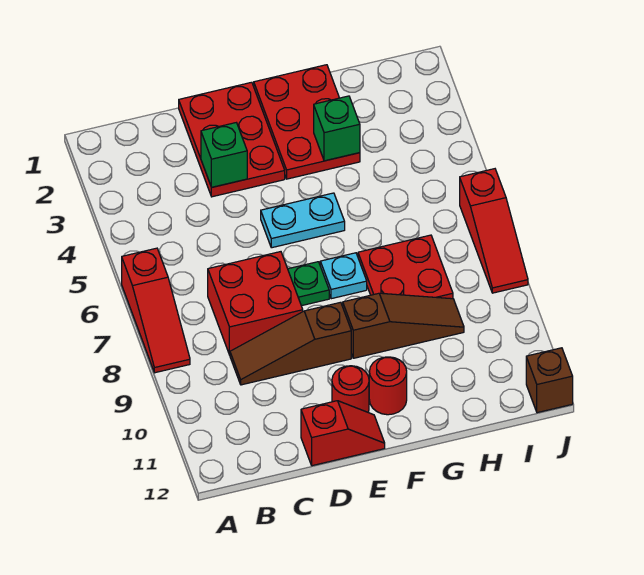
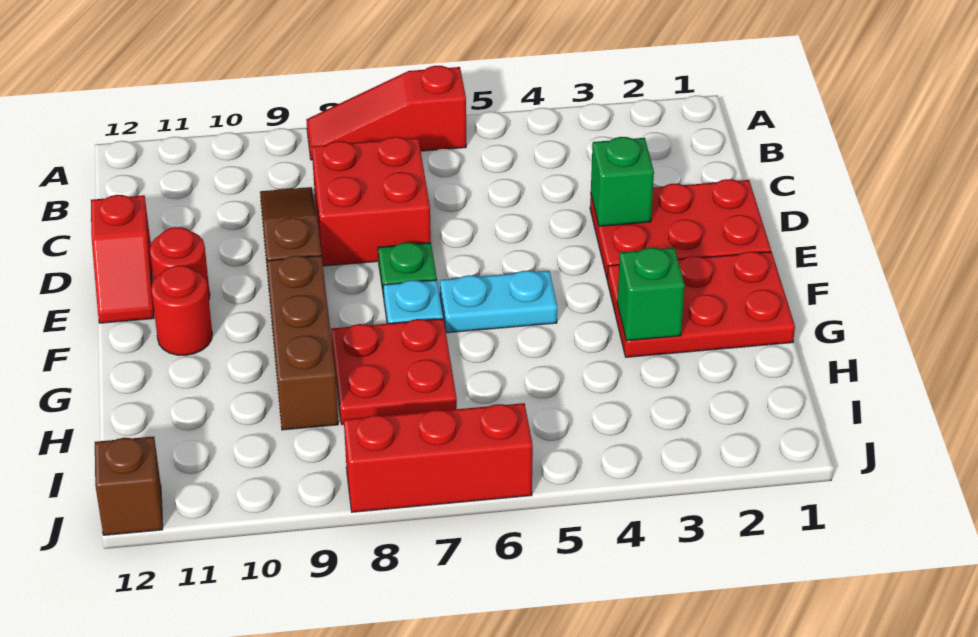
cyan 1x2 plate [261,193,345,248] -> cyan 1x2 plate turned to [440,271,557,333]
brown 1x3 slope [343,293,464,358] -> brown 1x3 brick [267,256,338,430]
red 1x3 slope [460,169,528,293] -> red 1x3 brick [344,403,533,512]

